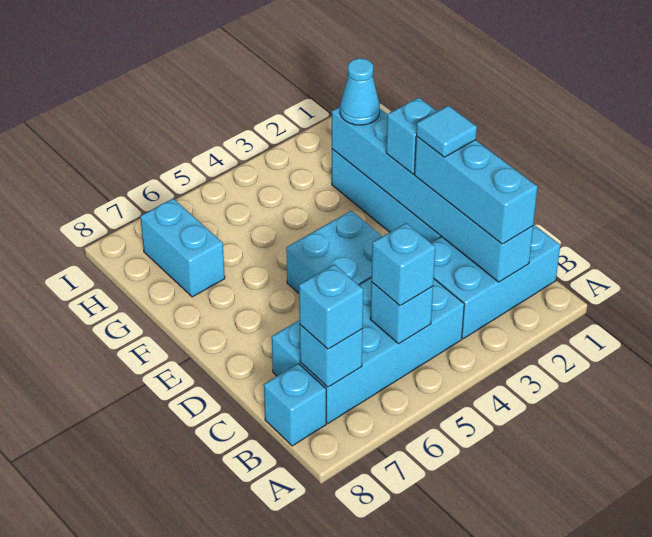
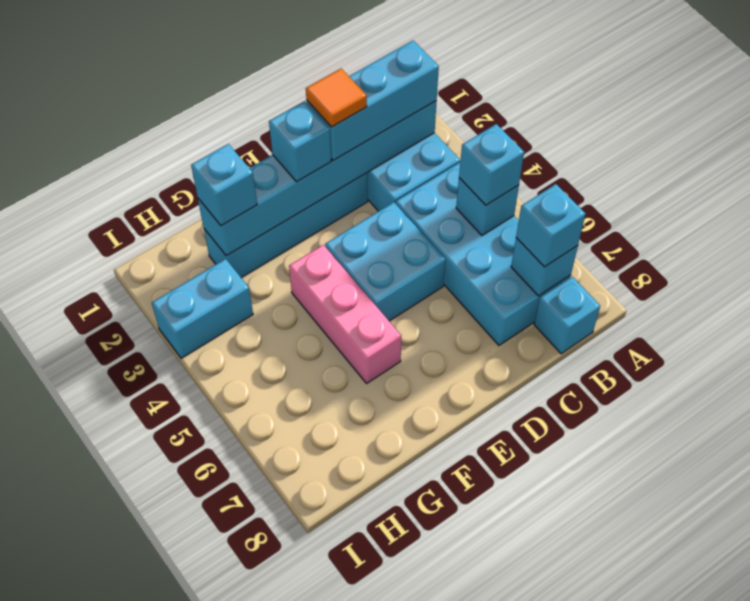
cyan 1x1 tile [416,106,477,157] -> orange 1x1 tile [306,69,367,127]
none -> pink 1x3 brick [289,245,401,383]
cyan 1x1 cone [340,58,380,125] -> cyan 1x1 brick [191,144,257,226]
cyan 1x2 brick [140,199,225,297] -> cyan 1x2 brick moved to [152,259,253,358]

